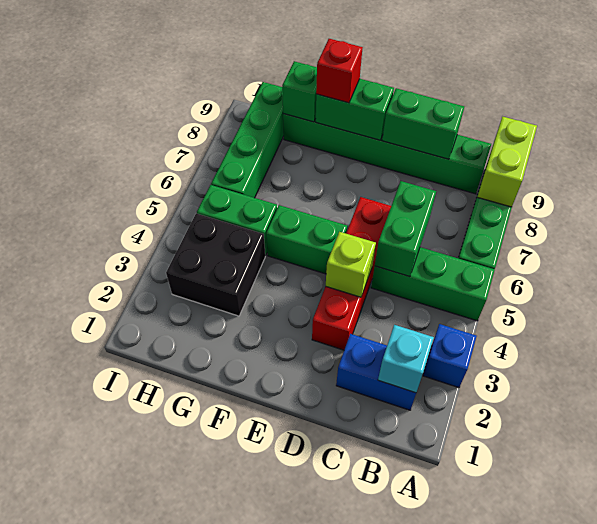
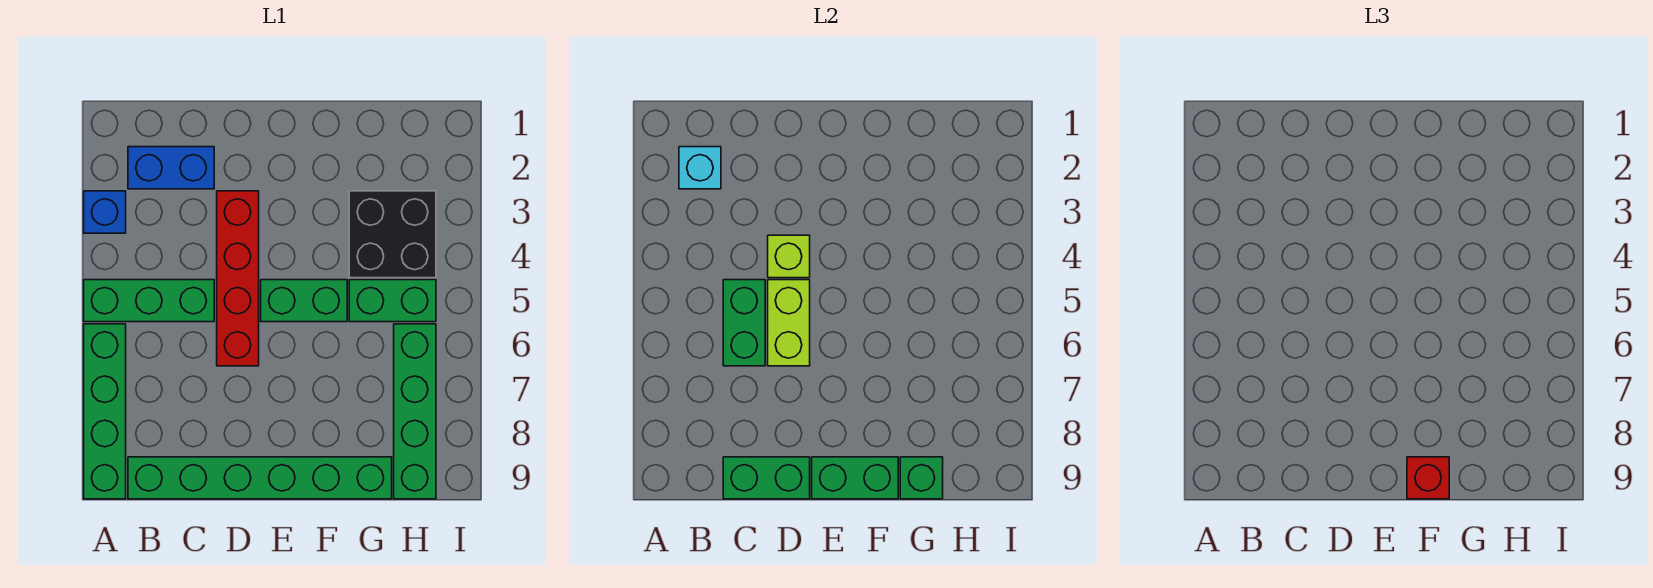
lime 1x2 brick [478,117,537,207] -> lime 1x2 brick moved to [768,280,810,366]

